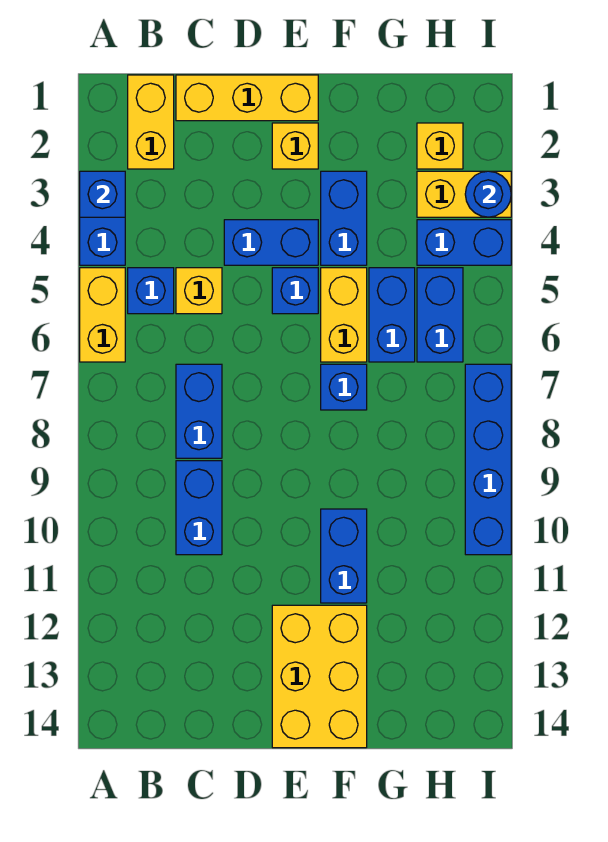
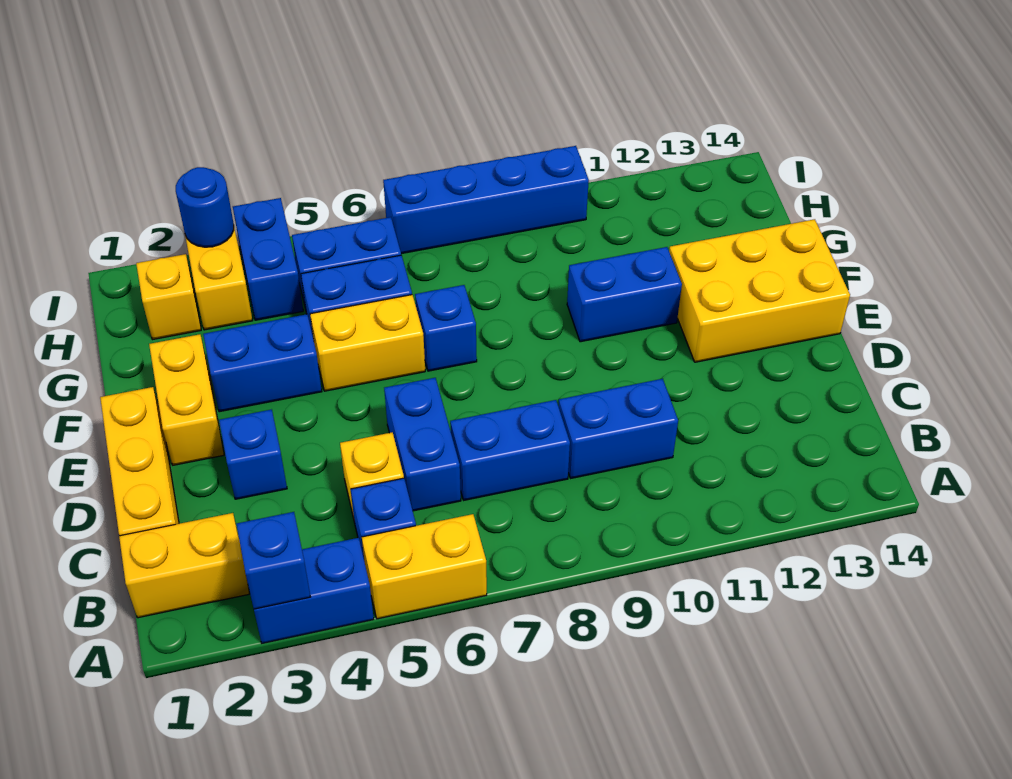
blue 1x2 brick [224,220,318,265] -> blue 1x2 brick moved to [384,378,461,511]
yellow 1x1 brick [272,123,318,169] -> yellow 1x2 brick [149,334,224,465]
blue 1x1 brick [272,268,318,314] -> blue 1x1 brick moved to [219,409,287,499]

